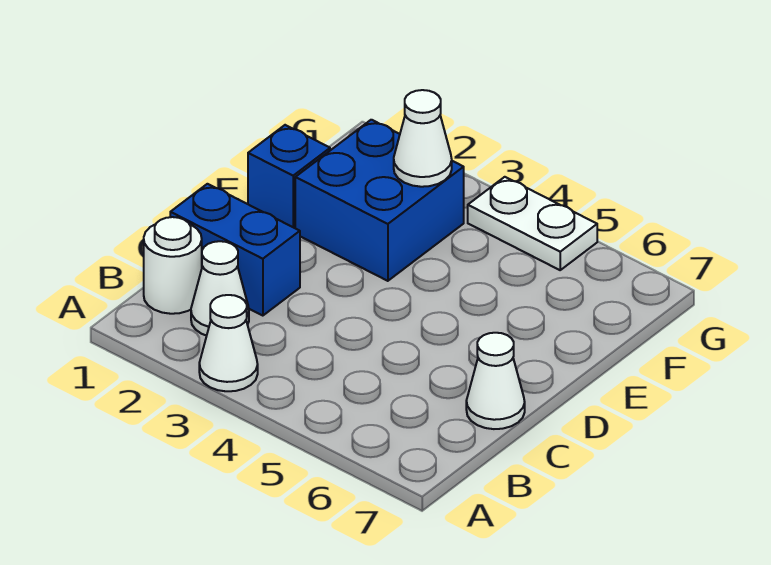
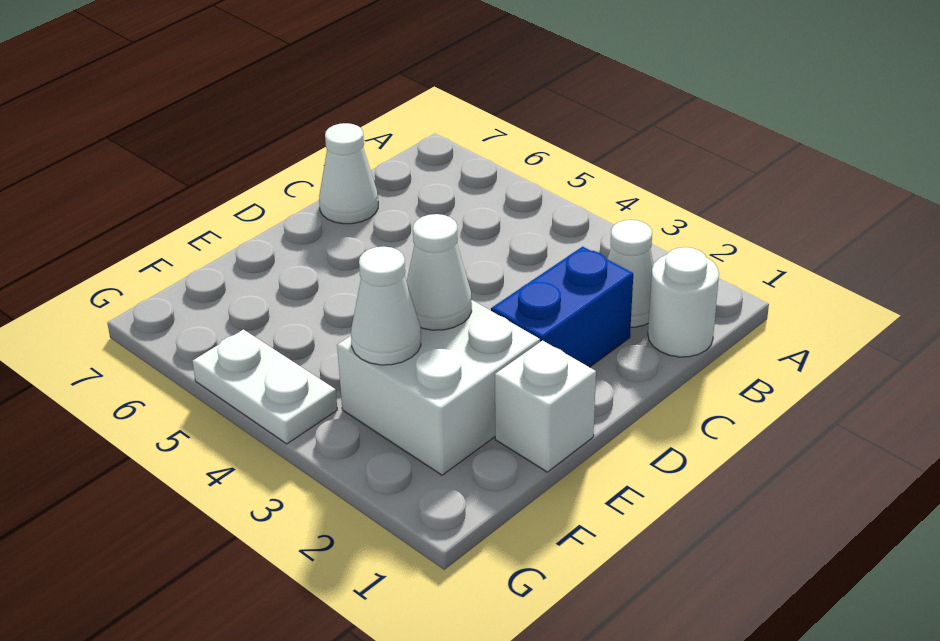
white 1x1 cone [199,295,258,391] -> white 1x1 cone moved to [406,214,472,330]
blue 1x2 brick [170,184,300,316] -> blue 1x2 brick turned to [491,247,633,367]
blue 1x1 brick [248,125,330,228] -> white 1x1 brick [495,340,596,472]
blue 2x2 brick [295,120,464,281] -> white 2x2 brick [337,300,540,475]

